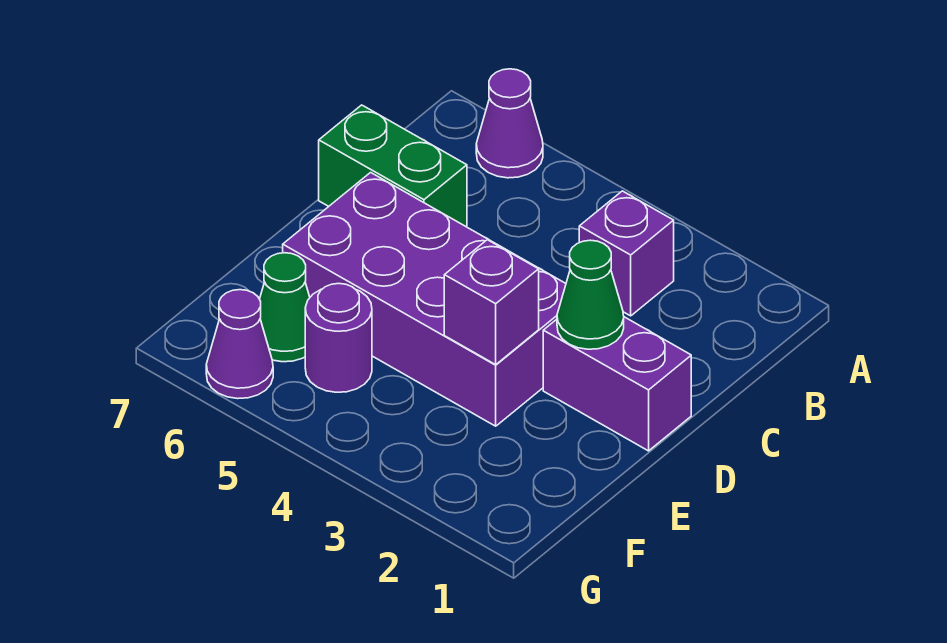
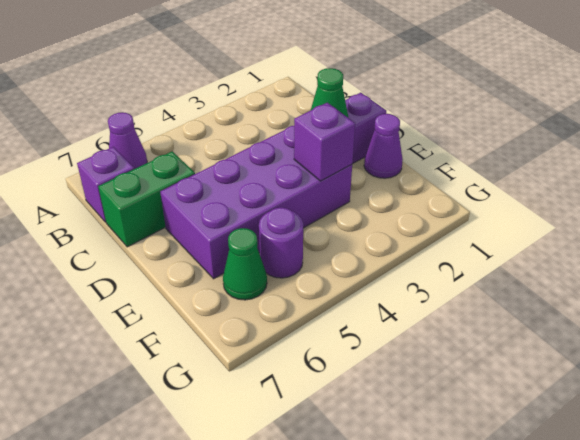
purple 1x1 brick [579,191,674,316] -> purple 1x1 brick moved to [77,147,134,222]
purple 1x1 cone [206,290,273,399] -> purple 1x1 cone moved to [364,114,403,178]

